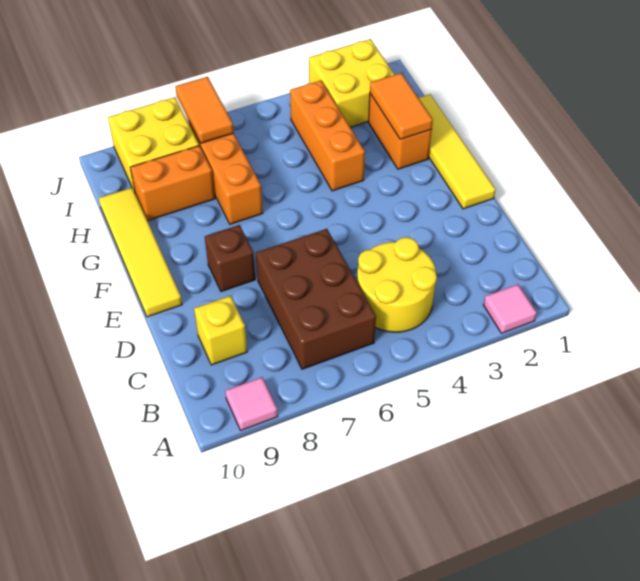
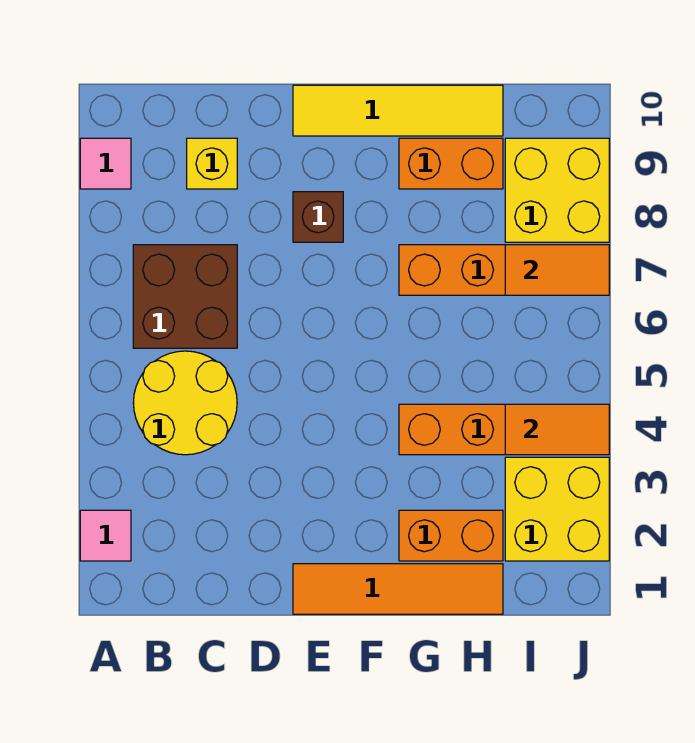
brown 2x3 brick [256,229,376,369] -> brown 2x2 brick [133,245,237,348]
yellow 1x4 tile [419,94,496,209] -> orange 1x4 tile [293,564,503,614]
orange 1x2 tile [370,73,433,139] -> orange 1x2 tile moved to [505,404,609,455]
orange 1x2 brick [130,146,215,221] -> orange 1x2 brick turned to [399,138,503,189]

